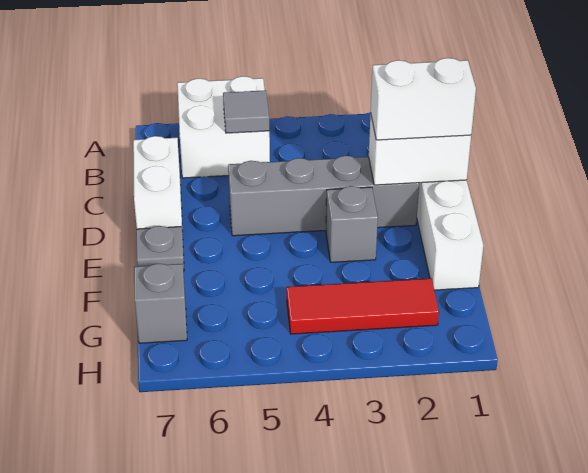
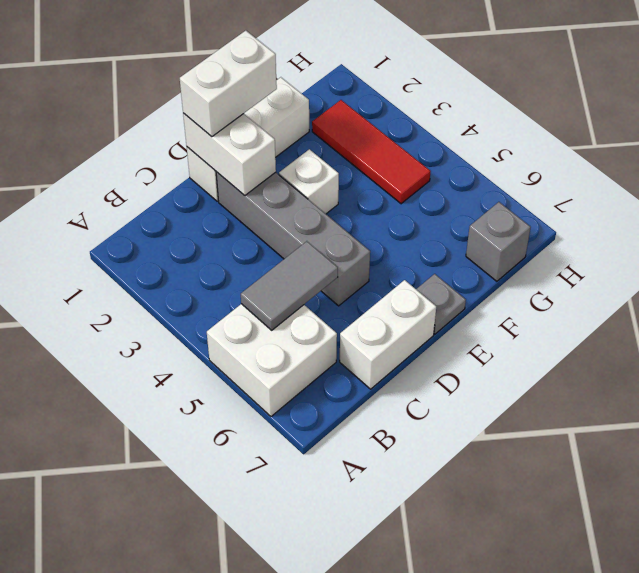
grey 1x1 tile [223,90,269,133] -> grey 1x2 tile [241,241,338,330]
white 1x2 brick [371,58,476,140] -> white 1x2 brick turned to [180,31,277,137]
grey 1x1 brick [326,186,378,262] -> white 1x1 brick [279,149,339,214]

